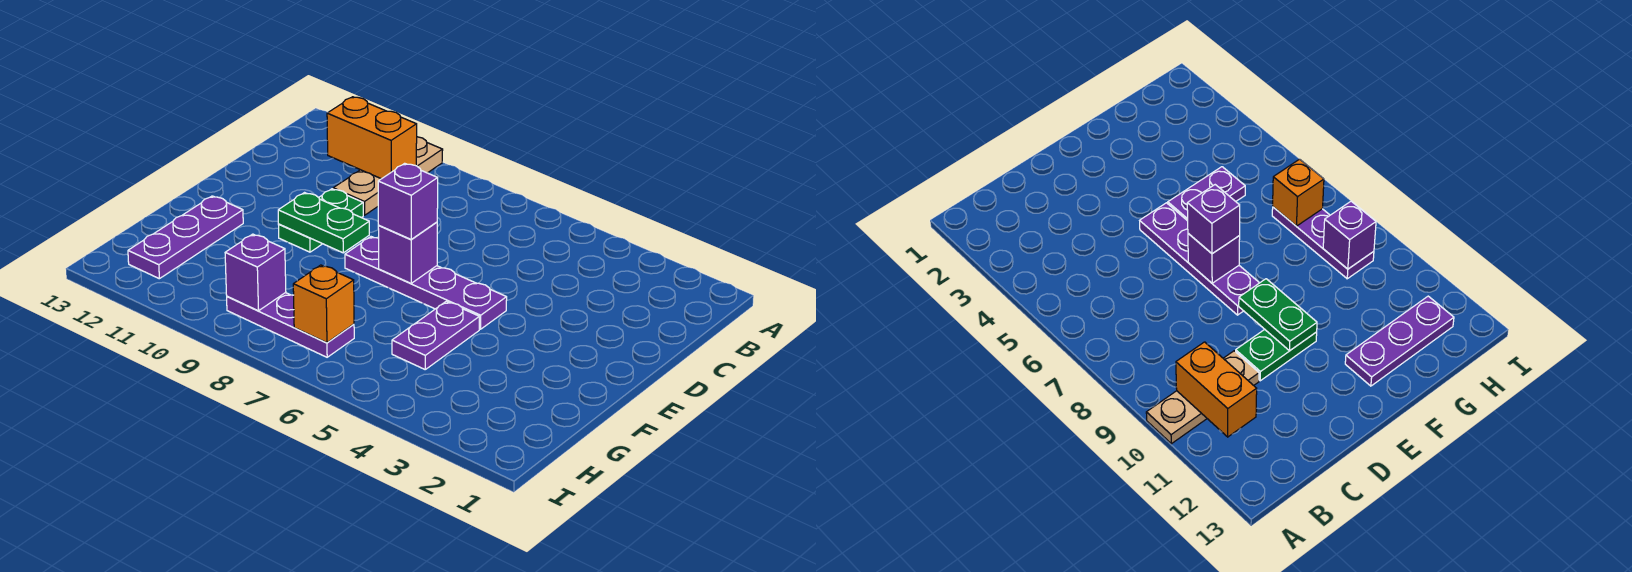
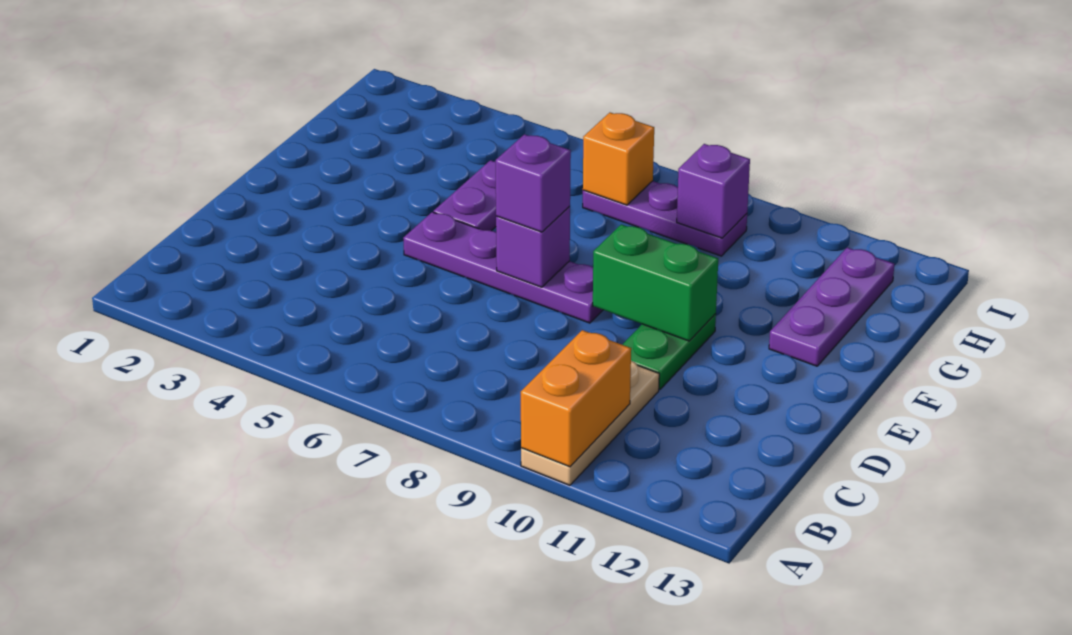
orange 1x2 brick [327,97,417,179] -> orange 1x2 brick turned to [521,330,631,467]
green 1x2 plate [278,193,369,253] -> green 1x2 brick [593,224,718,341]

